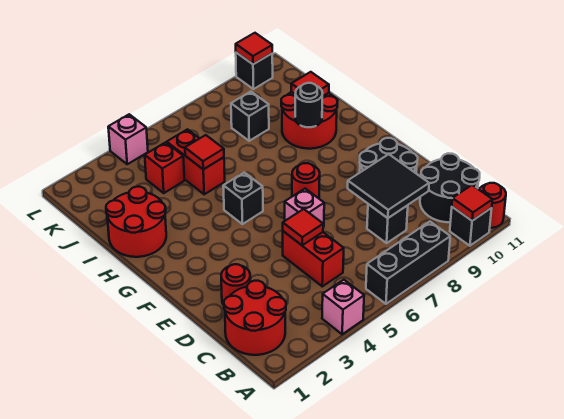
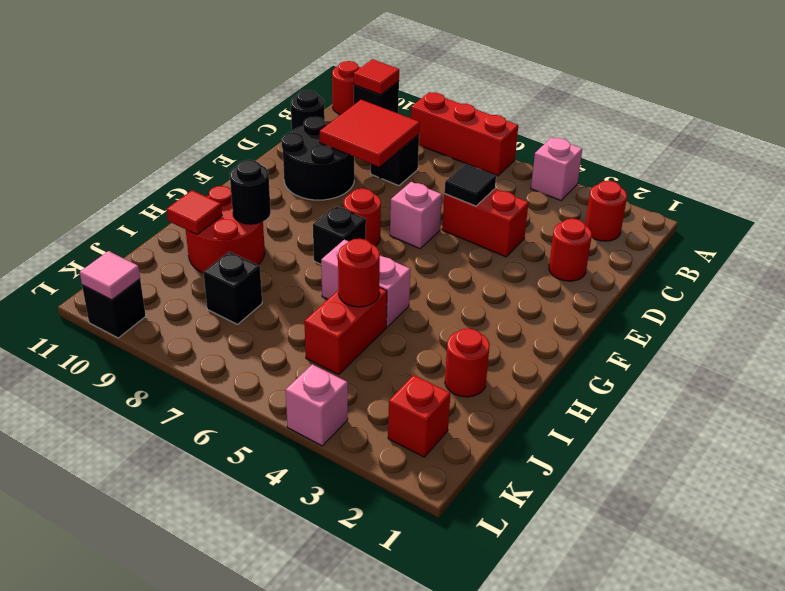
black 1x3 brick [366,222,450,304] -> red 1x3 brick [411,92,518,176]
red 2x2 round brick [224,281,286,355] -> red 1x1 round brick [585,181,627,241]
black 2x2 round brick [420,153,480,222] -> black 1x1 round brick [291,90,325,130]
red 1x2 brick [283,231,344,286] -> red 1x2 brick turned to [442,189,528,257]
black 2x2 tile [348,154,429,218] -> red 2x2 tile [320,100,420,167]
red 1x1 tile [283,209,323,245] -> black 1x1 tile [444,164,496,206]
black 1x1 brick [223,173,263,224] -> black 1x1 brick moved to [313,206,366,264]
red 2x2 round brick [106,187,166,257] -> red 1x1 round brick [445,328,490,397]
none -> pink 1x2 brick [321,240,410,327]
red 1x1 tile [185,135,224,169] -> red 1x1 round brick [338,239,380,307]
red 1x1 brick [145,142,184,193] -> red 1x1 brick moved to [388,375,451,457]
red 1x1 tile [236,33,272,64] -> pink 1x1 tile [80,251,140,300]

